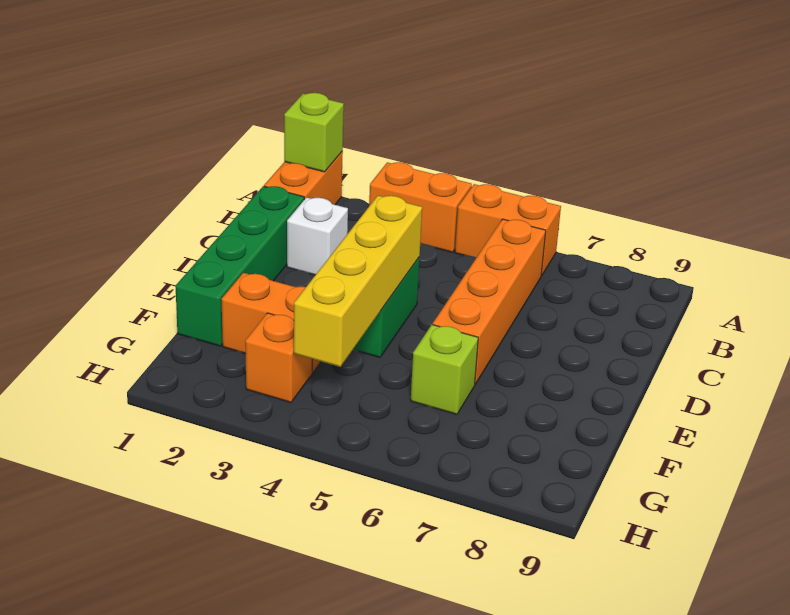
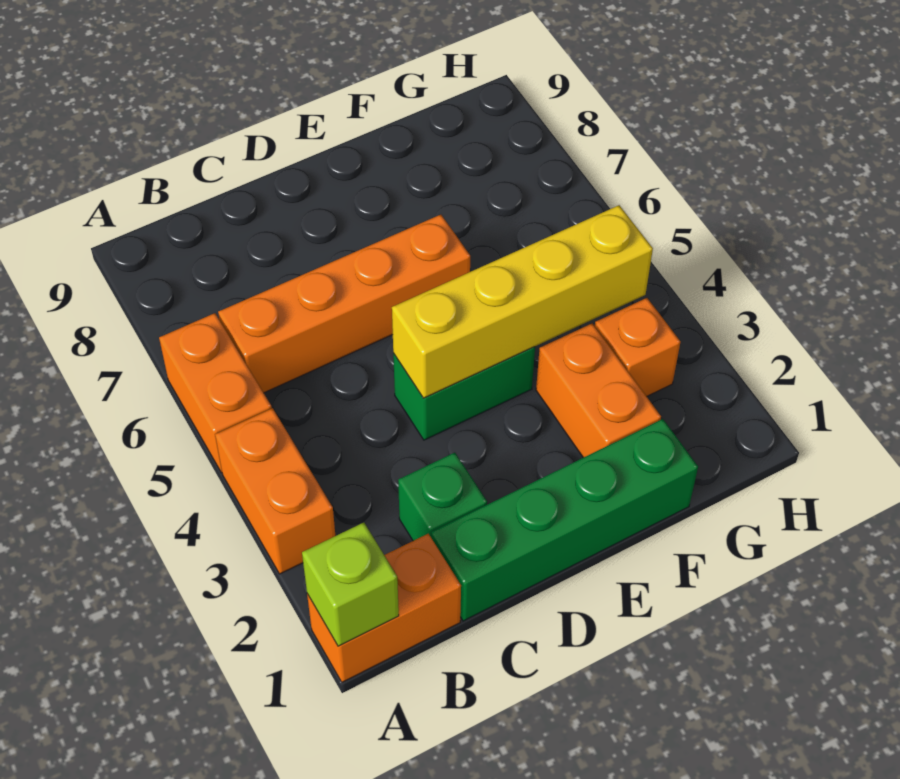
white 1x1 brick [287,197,348,275] -> green 1x1 brick [398,453,487,541]
lime 1x1 brick [411,325,478,414] -> none

